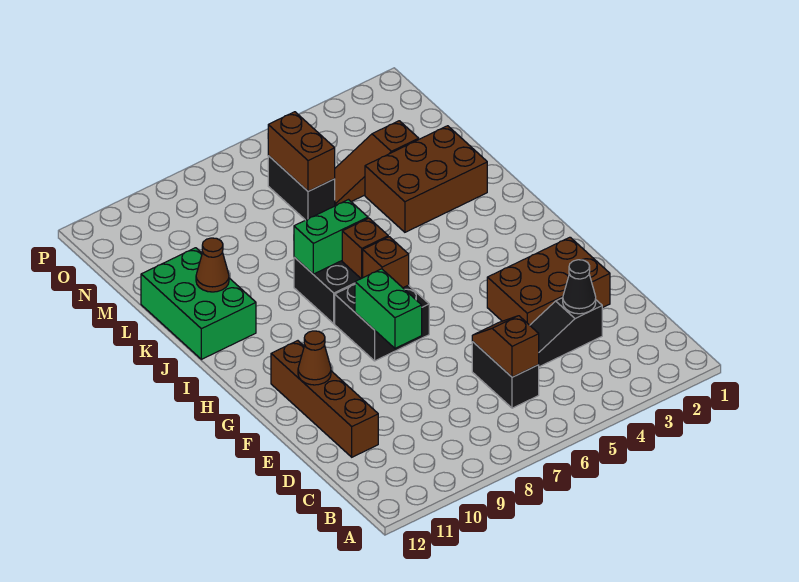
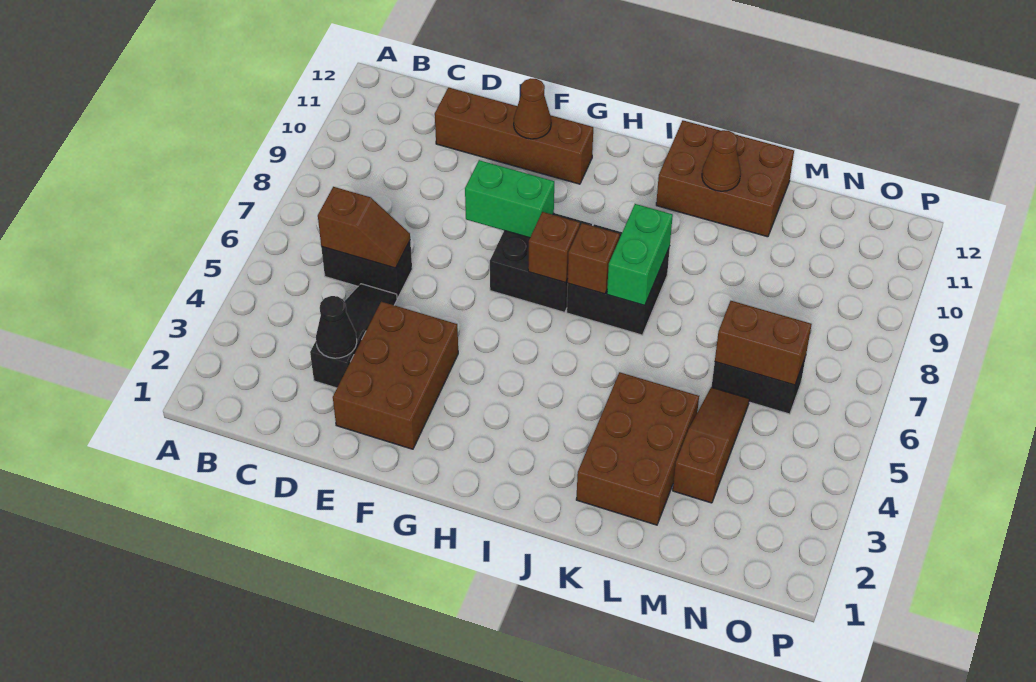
green 2x3 brick [141,248,256,359] -> brown 2x3 brick [656,120,794,237]

